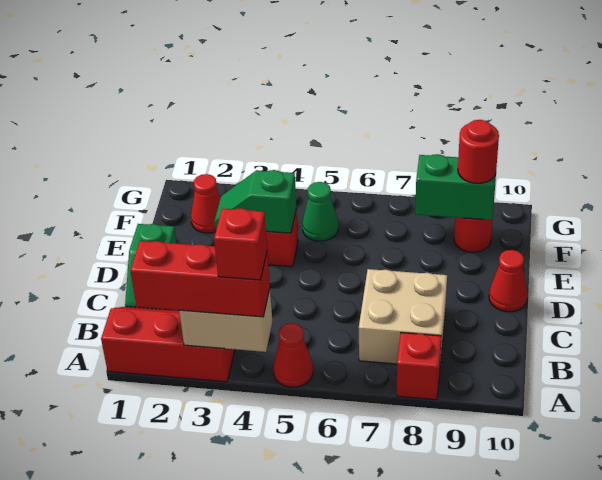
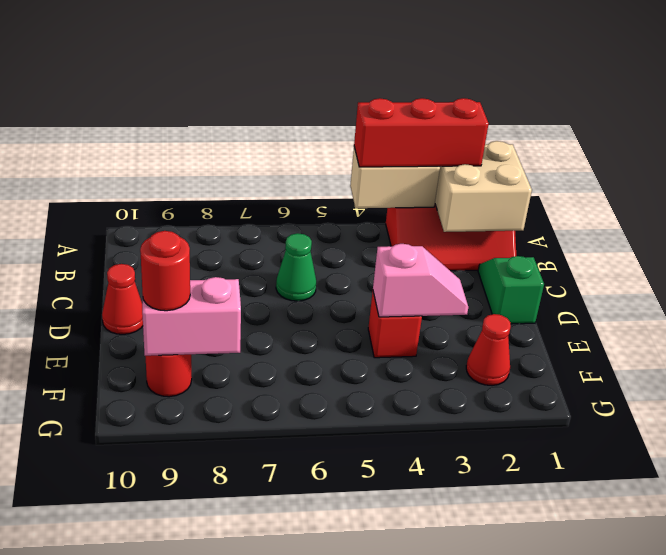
red 1x1 brick [214,208,267,280] -> none
red 1x1 cone [274,323,313,387] -> none
red 1x1 brick [397,333,441,400] -> none
tan 2x2 brick [359,269,447,364] -> tan 2x2 brick moved to [435,141,532,232]
green 1x2 slope [214,170,296,233] -> pink 1x2 slope [373,244,468,317]
green 1x1 cone [303,182,338,241] -> green 1x1 cone moved to [276,233,316,301]
green 1x2 brick [415,154,496,220] -> pink 1x2 brick [142,277,241,356]

